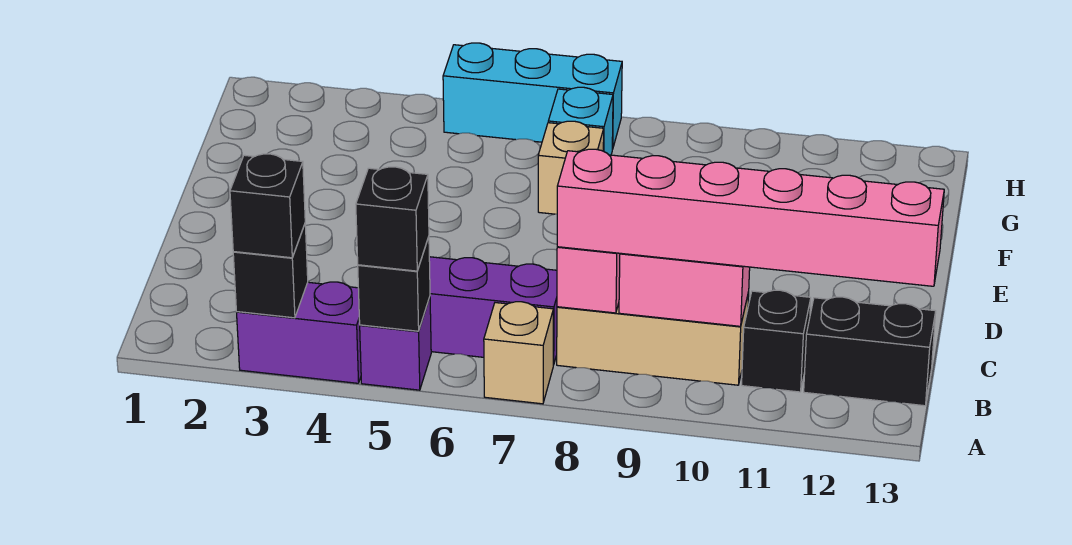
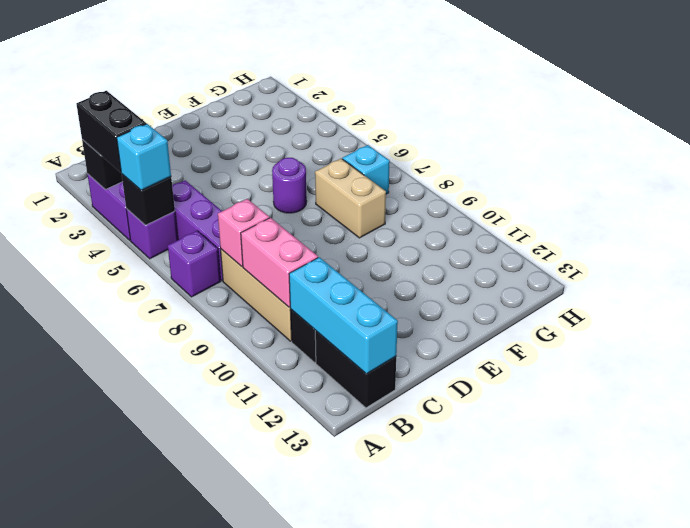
black 1x1 brick [230,154,305,258] -> black 1x2 brick [77,91,146,172]
black 1x1 brick [356,167,429,271] -> cyan 1x1 brick [117,124,171,190]
tan 1x1 brick [484,302,553,404] -> purple 1x1 brick [168,231,221,297]
pink 1x6 brick [557,149,944,286] -> none
none -> purple 1x1 round brick [272,158,307,213]
tan 1x1 brick [538,121,604,214] -> tan 1x2 brick [315,159,386,238]
cyan 1x3 brick [443,43,622,149] -> cyan 1x3 brick moved to [289,257,398,374]

